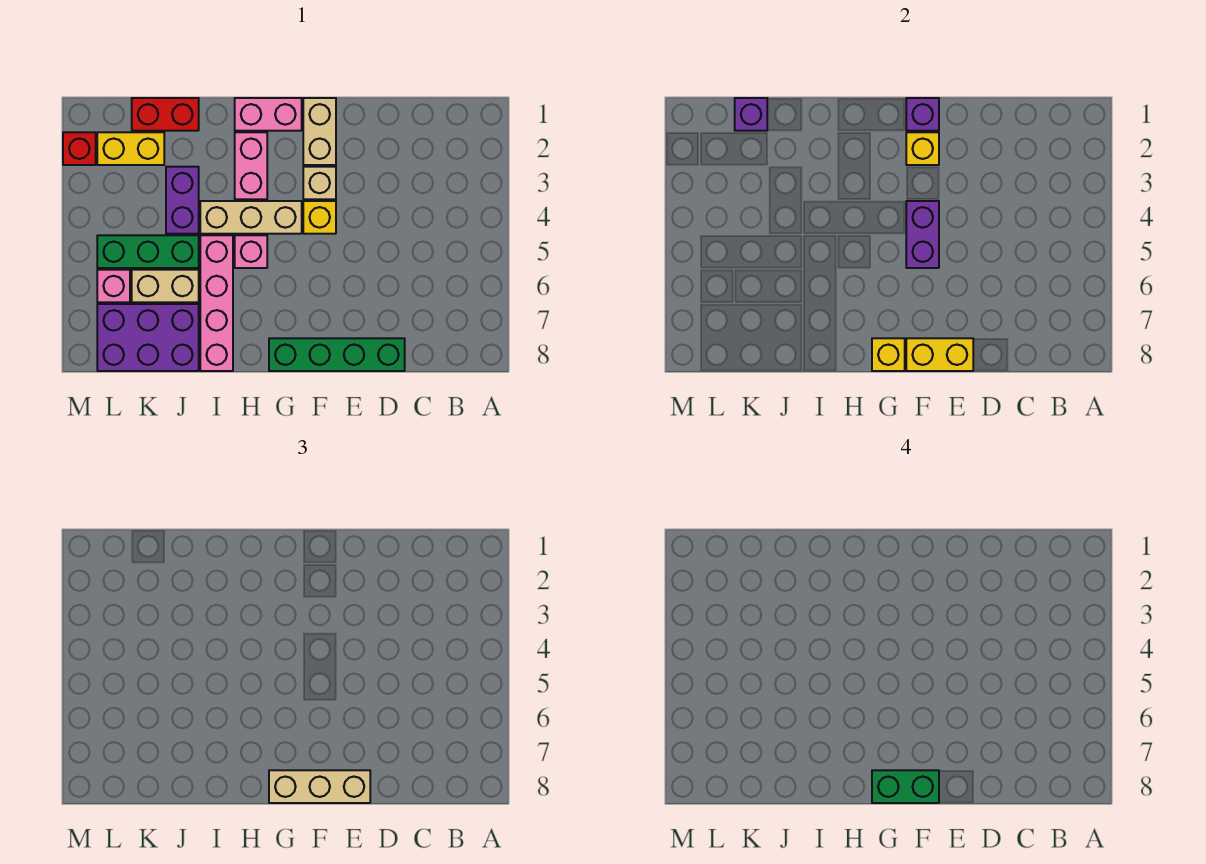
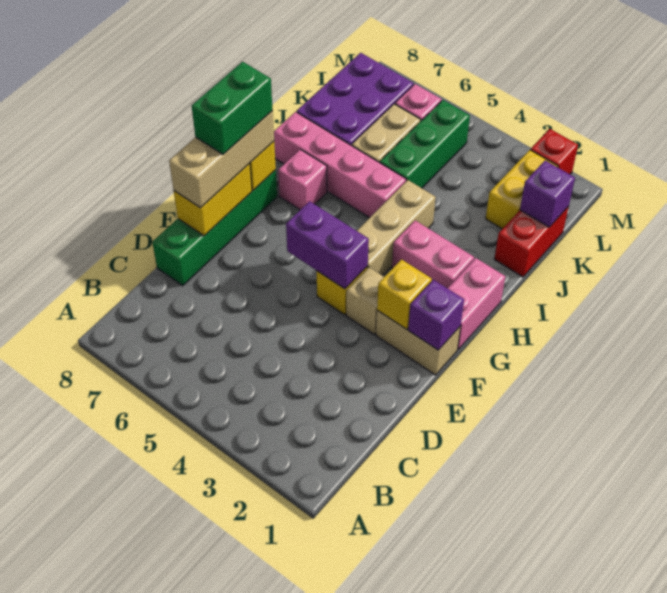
pink 1x1 brick [235,235,267,268] -> pink 1x1 brick moved to [278,149,327,210]
purple 1x2 brick [166,167,199,234] -> none

